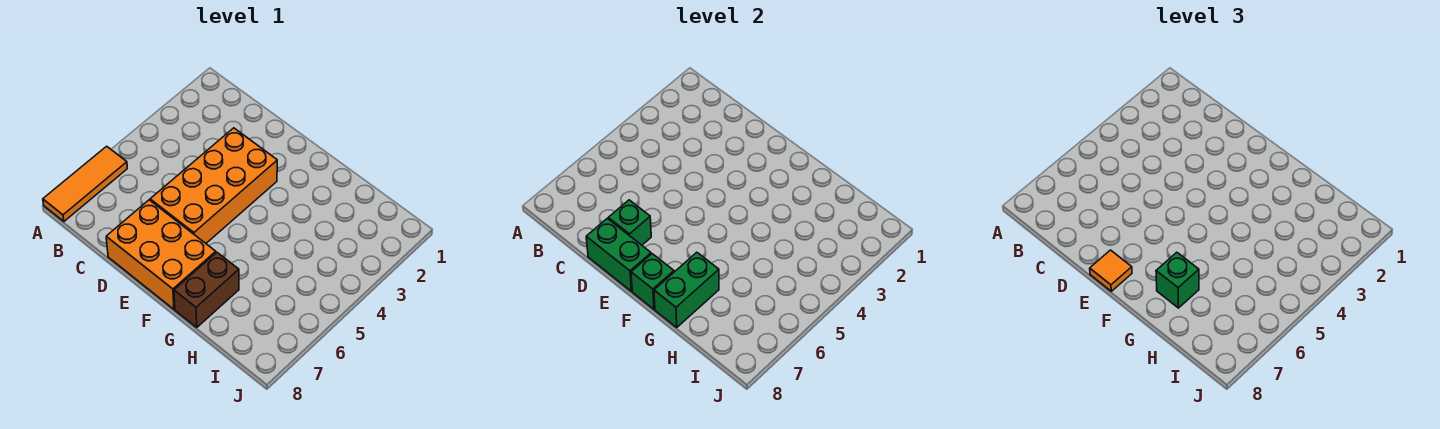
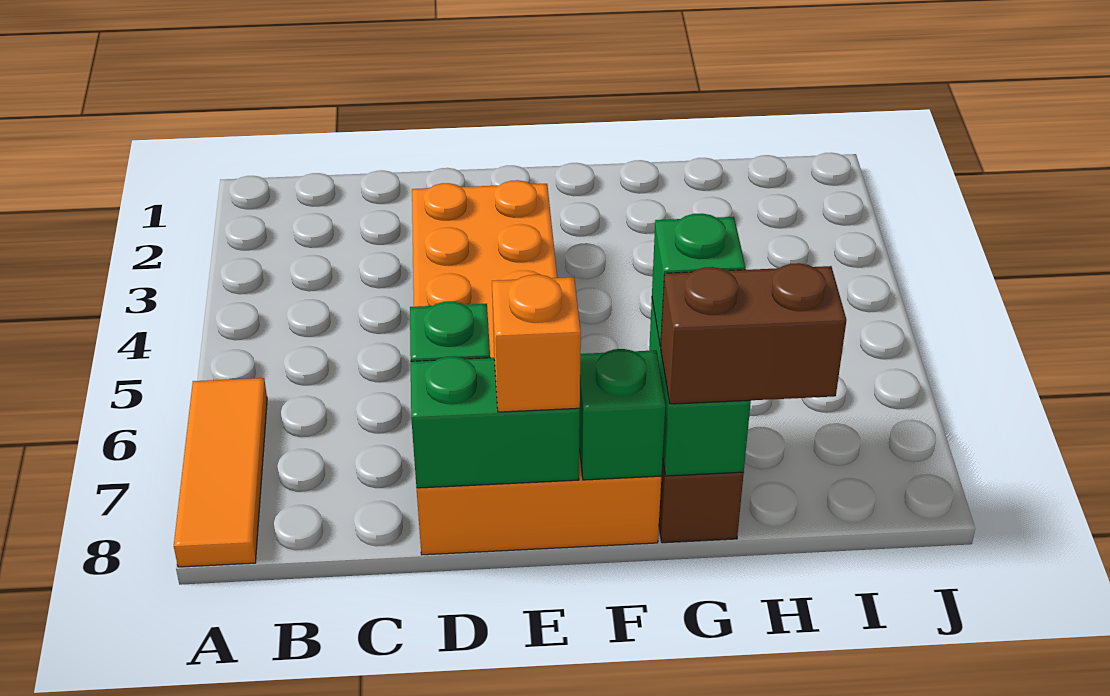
orange 1x1 tile [1090,250,1132,291] -> orange 1x1 brick [492,275,581,412]
none -> brown 1x2 brick [660,263,846,404]

